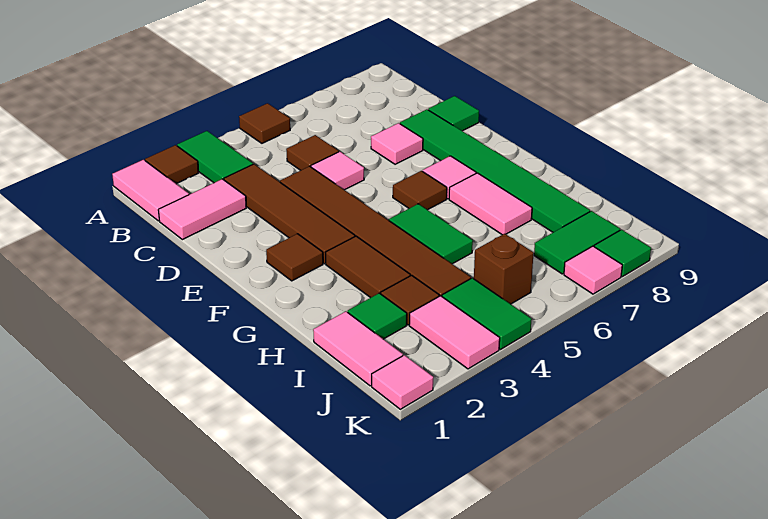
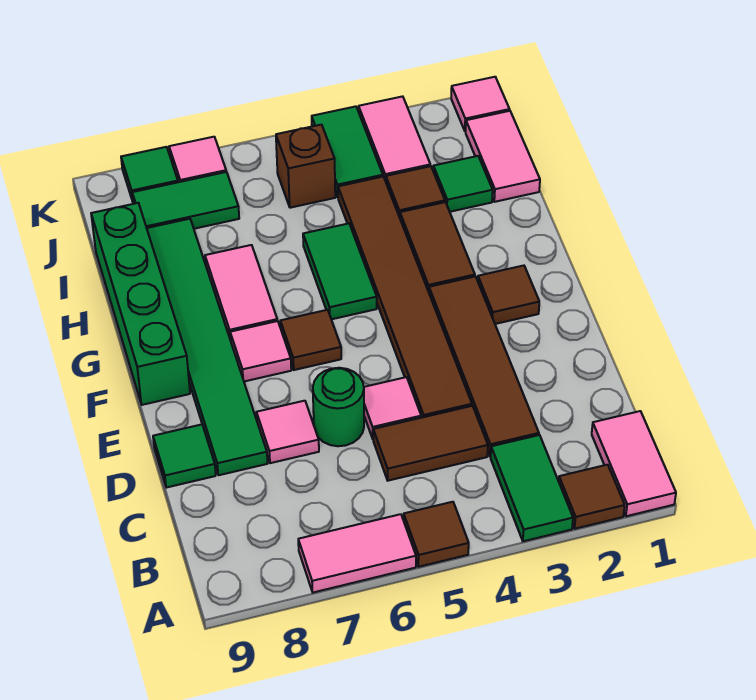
pink 1x2 tile [158,179,246,240] -> pink 1x2 tile moved to [298,514,416,593]
brown 1x1 tile [286,135,339,170] -> brown 1x2 tile [373,406,488,481]
none -> green 1x1 round brick [313,368,364,446]
none -> green 1x4 brick [91,203,190,405]

